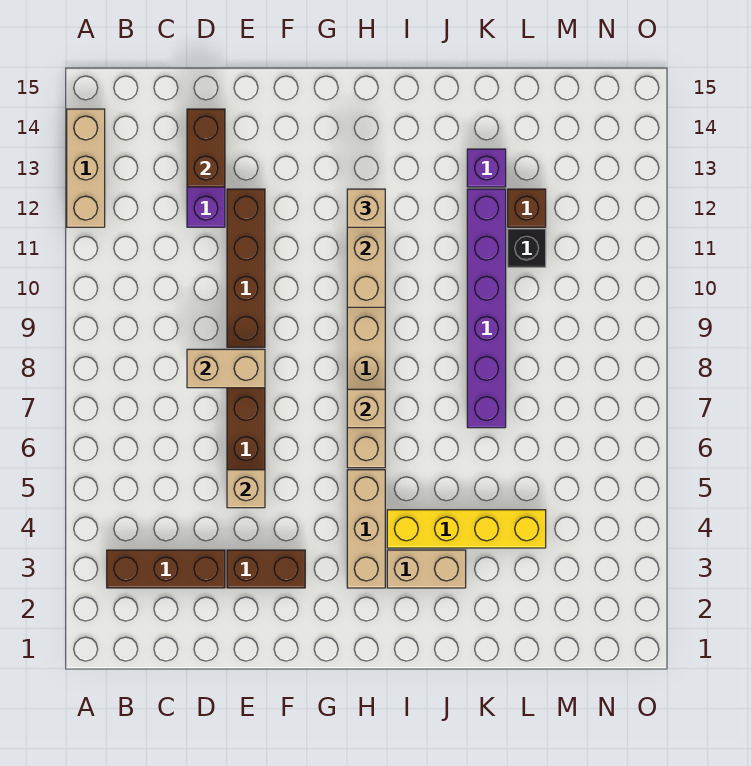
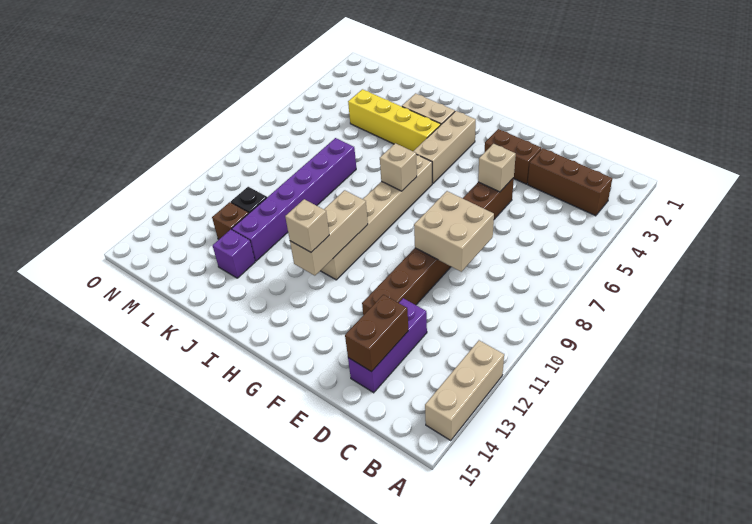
tan 1x2 brick [187,349,265,388] -> tan 2x2 brick [414,191,494,272]

